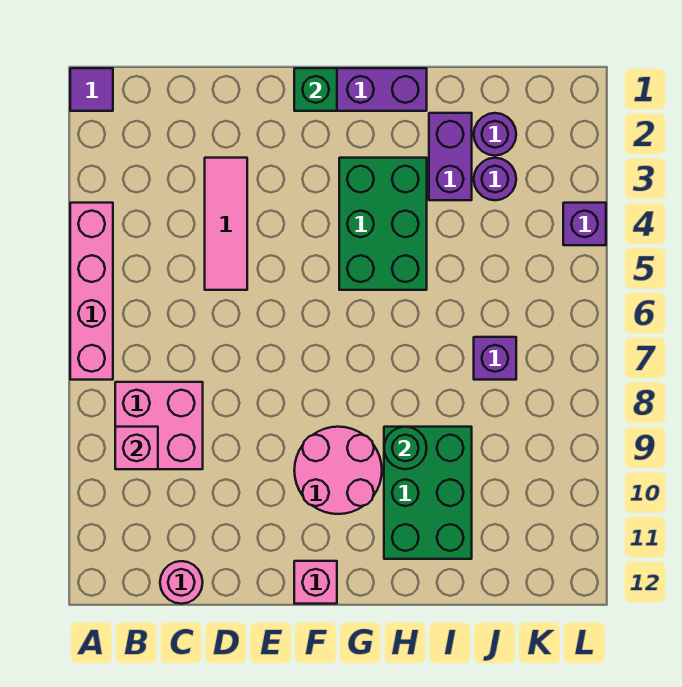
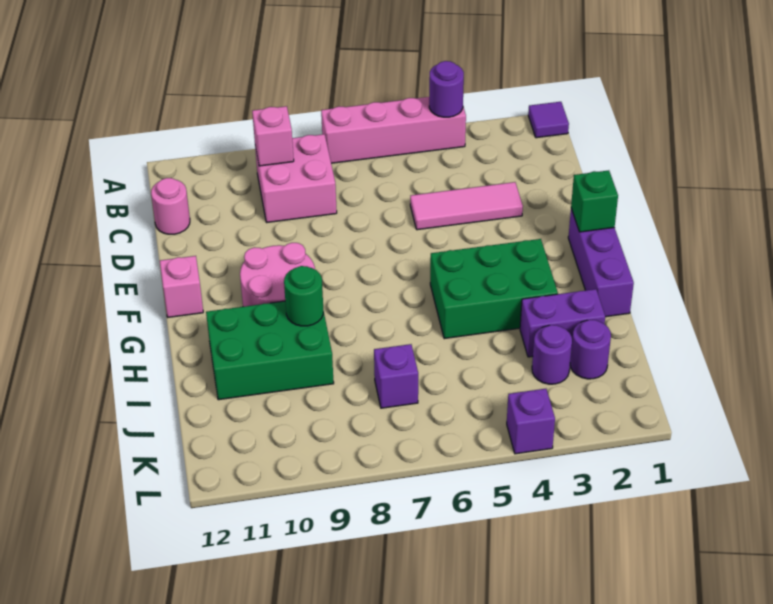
none -> purple 1x1 round brick [429,61,464,117]

